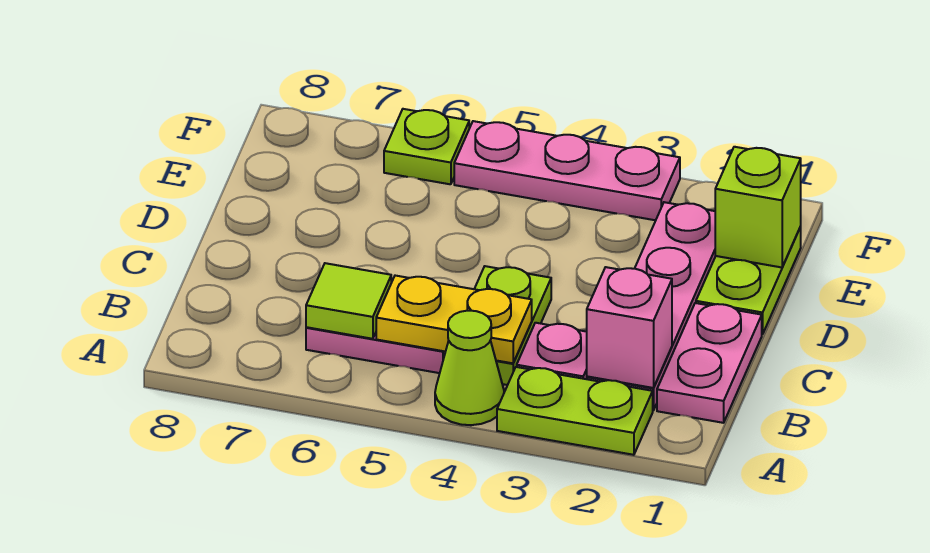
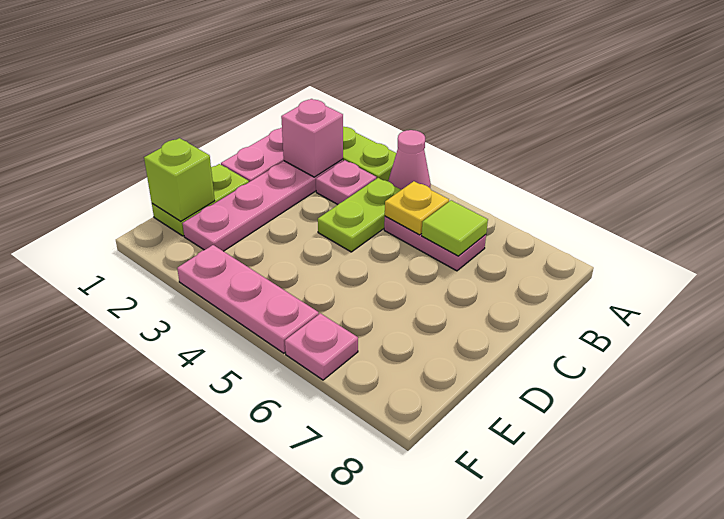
lime 1x1 cone [435,311,504,425] -> pink 1x1 cone [388,130,431,190]
yellow 1x2 plate [376,276,532,363] -> yellow 1x1 plate [385,181,449,235]
lime 1x1 plate [384,109,469,184] -> pink 1x1 plate [285,313,358,380]

